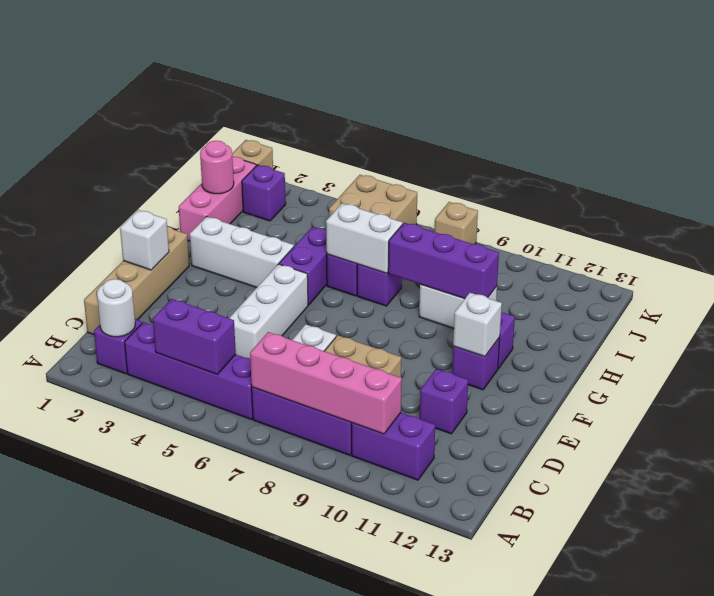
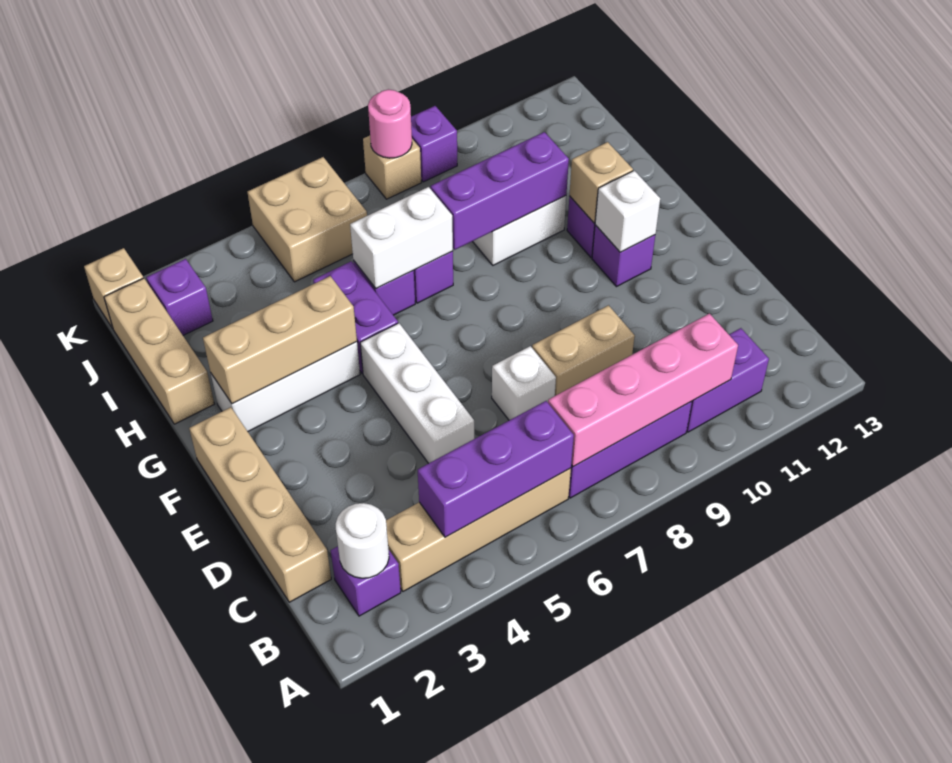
purple 1x4 brick [125,322,253,419] -> tan 1x4 brick [386,468,571,591]
purple 1x2 brick [153,299,236,374] -> purple 1x3 brick [418,401,574,537]
purple 1x1 brick [420,369,468,434] -> purple 1x1 brick moved to [411,106,457,182]
white 1x1 brick [120,210,169,270] -> none
none -> tan 1x3 brick [203,276,357,404]
none -> tan 1x1 brick [569,142,633,223]
pink 1x3 brick [179,157,256,241] -> tan 1x3 brick [104,278,214,424]
pink 1x1 round brick [200,141,234,194] -> pink 1x1 round brick moved to [368,90,412,158]

